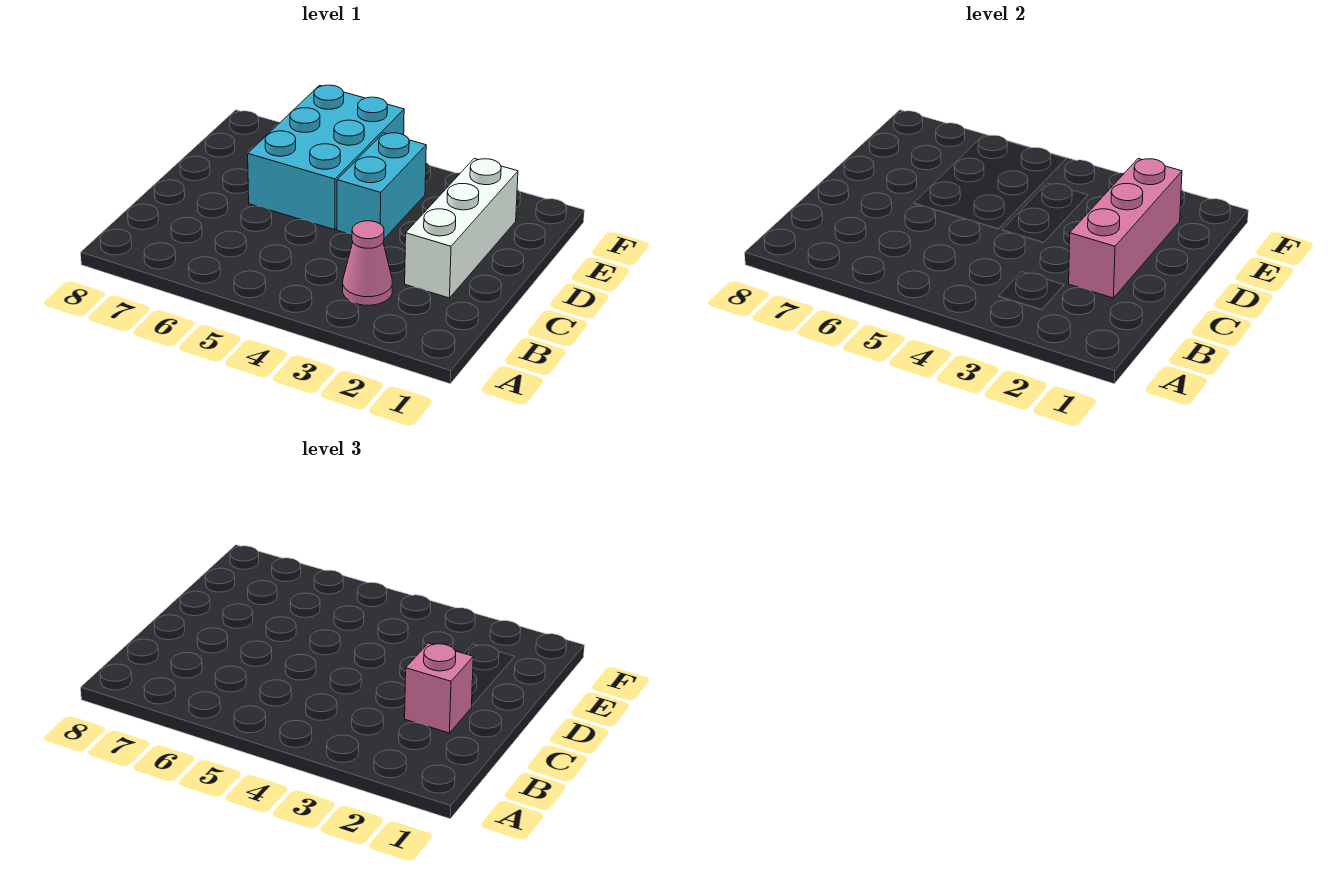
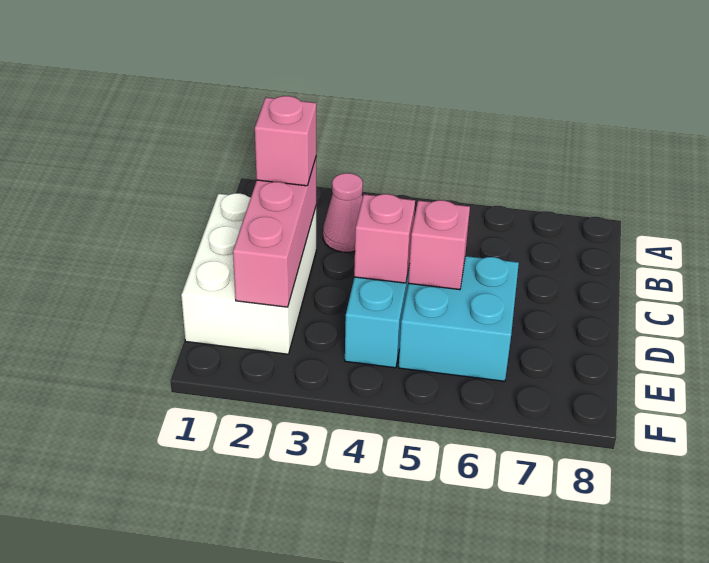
white 1x3 brick [405,159,518,298] -> white 2x3 brick [181,193,316,354]
none -> pink 1x1 brick [354,194,415,283]
cyan 2x3 brick [248,85,404,230] -> cyan 2x2 brick [399,256,519,381]
none -> pink 1x1 brick [408,200,470,290]

